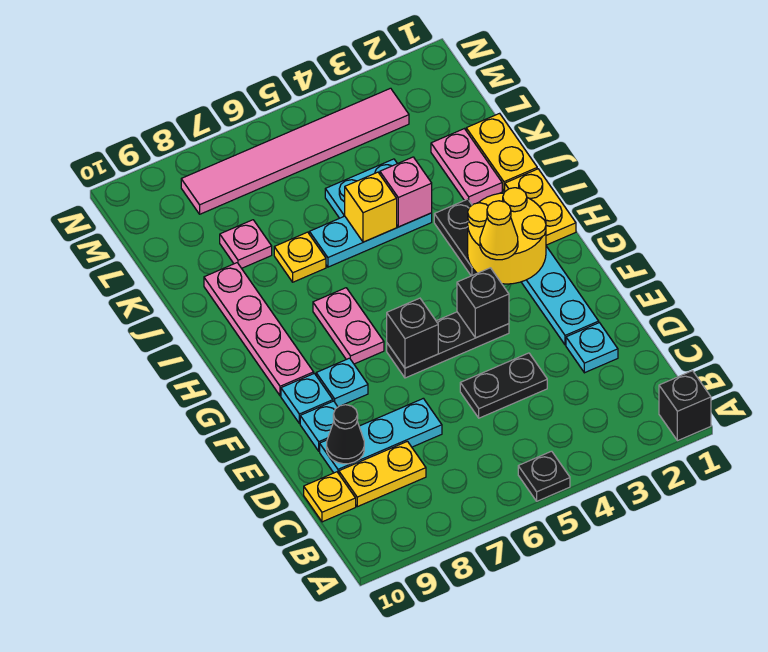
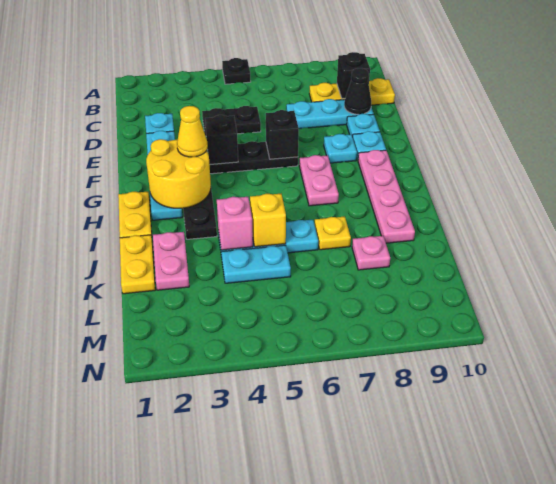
black 1x1 brick [659,371,711,441] -> black 1x1 brick moved to [337,52,370,99]
pink 1x6 tile [181,88,409,214] -> none

